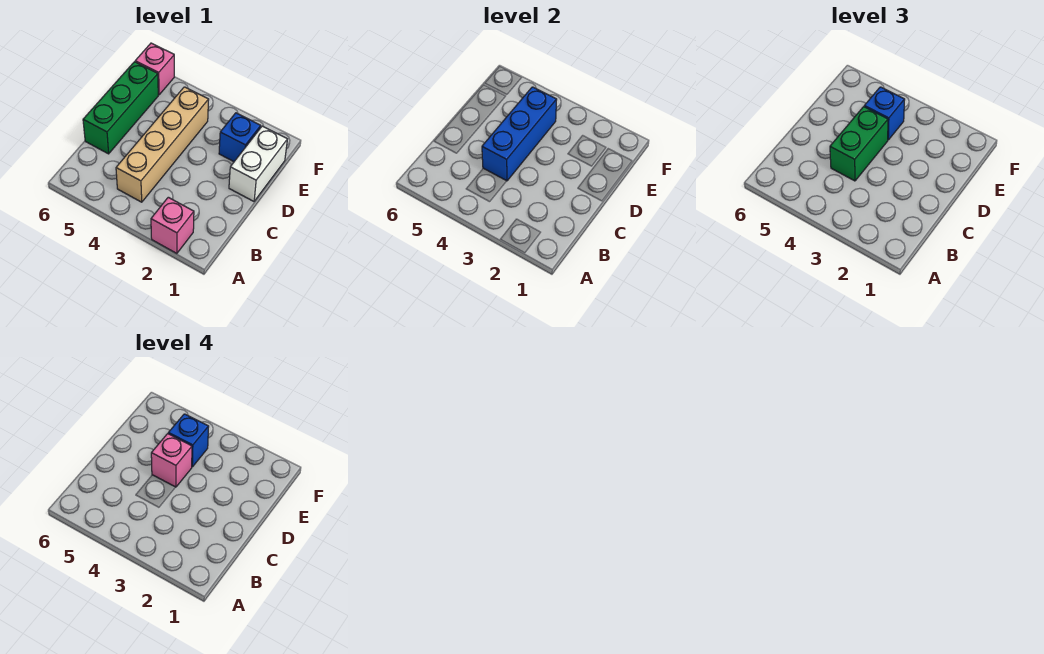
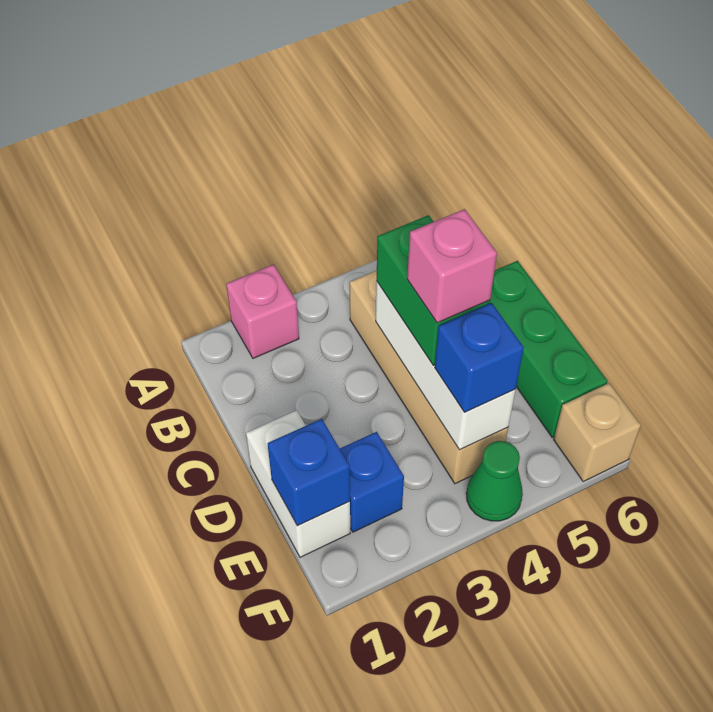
blue 1x3 brick [482,87,557,181] -> white 1x3 brick [376,281,516,450]
blue 1x1 brick [168,414,209,467] -> blue 1x1 brick moved to [268,419,350,526]
none -> green 1x1 cone [466,441,523,521]
pink 1x1 brick [135,43,174,95] -> tan 1x1 brick [554,383,641,481]

